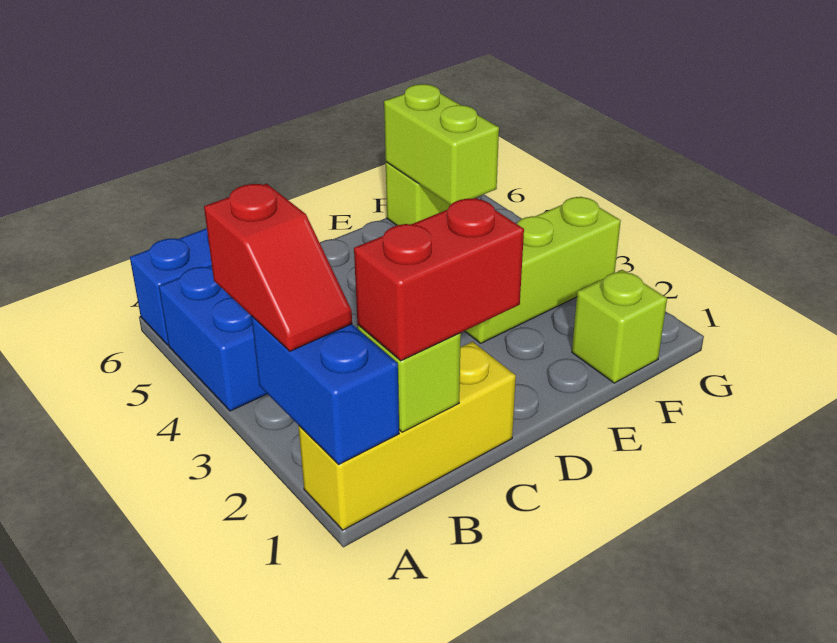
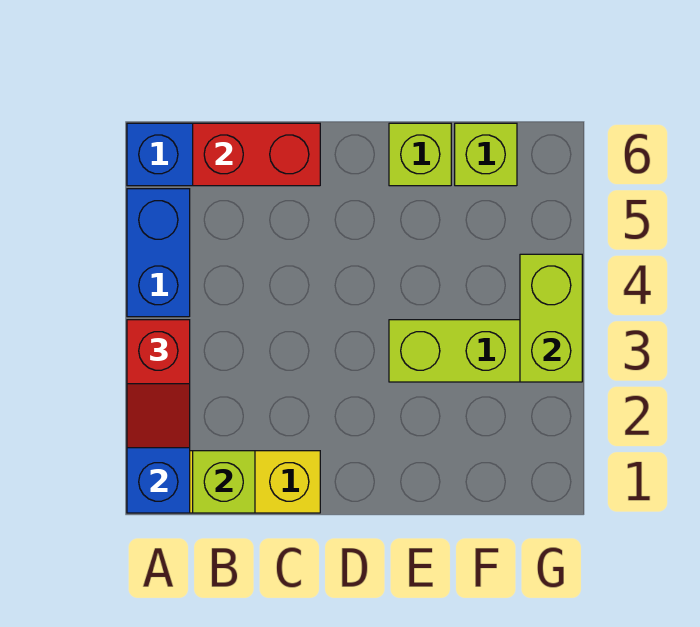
red 1x2 brick [354,198,524,361] -> red 1x2 brick moved to [193,123,320,186]
lime 1x1 brick [572,270,667,383] -> lime 1x1 brick moved to [389,123,451,186]
lime 1x2 brick [384,84,499,205] -> lime 1x2 brick moved to [520,254,582,382]

